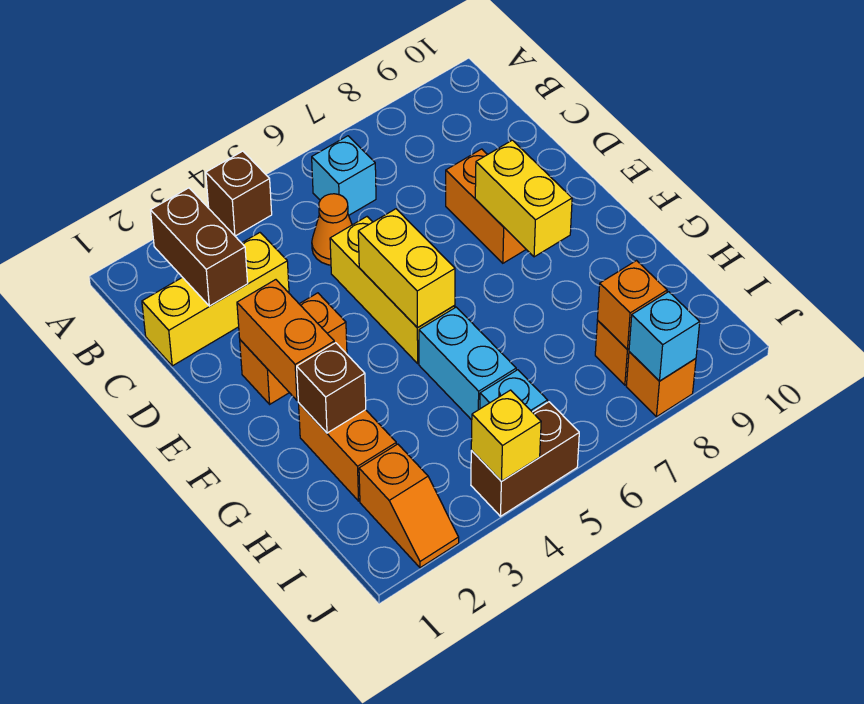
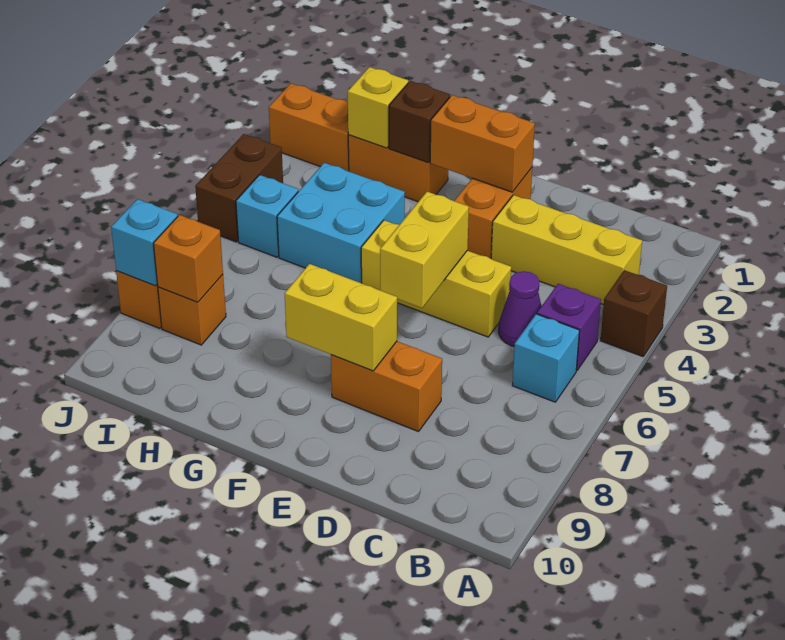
brown 1x2 brick [151,188,248,306] -> none
none -> purple 1x1 brick [537,284,601,371]
yellow 1x3 brick [142,233,289,366] -> yellow 1x3 brick turned to [491,195,642,305]
orange 1x1 cone [312,194,352,265] -> purple 1x1 cone [499,271,541,346]
yellow 1x2 brick [358,209,455,328] -> yellow 1x2 brick turned to [380,191,469,308]
cyan 1x2 brick [419,307,516,420] -> cyan 2x2 brick [277,163,405,283]
orange 1x2 slope [359,444,459,568] -> orange 1x2 brick [269,83,349,171]
yellow 1x1 brick [471,390,541,481] -> yellow 1x1 brick moved to [348,67,408,148]

